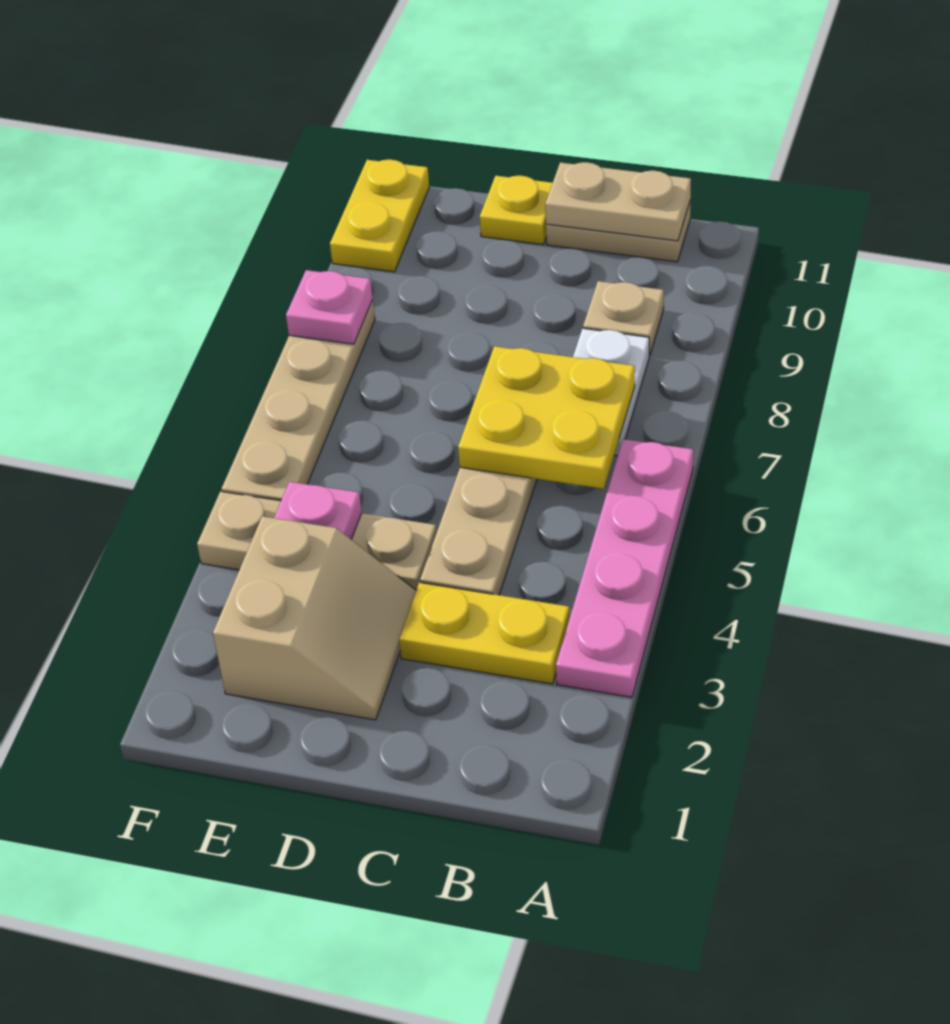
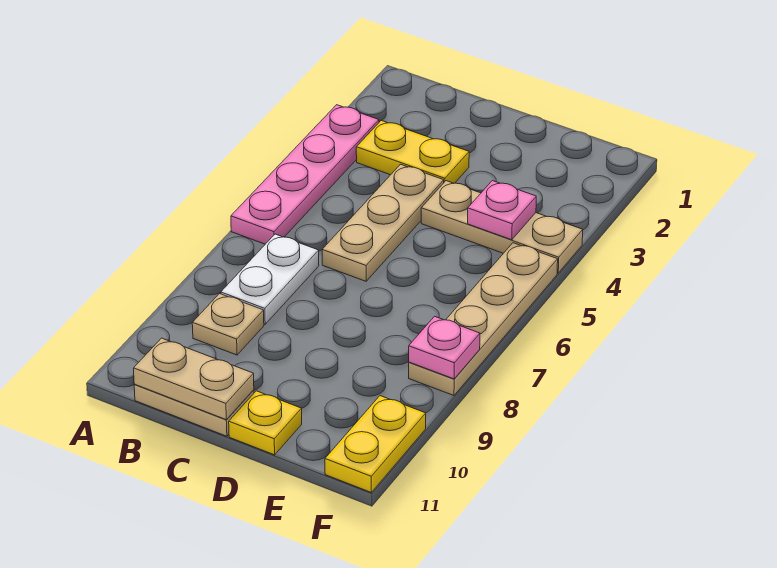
yellow 2x2 plate [458,346,635,489] -> none
tan 2x2 slope [213,516,416,720] -> none

